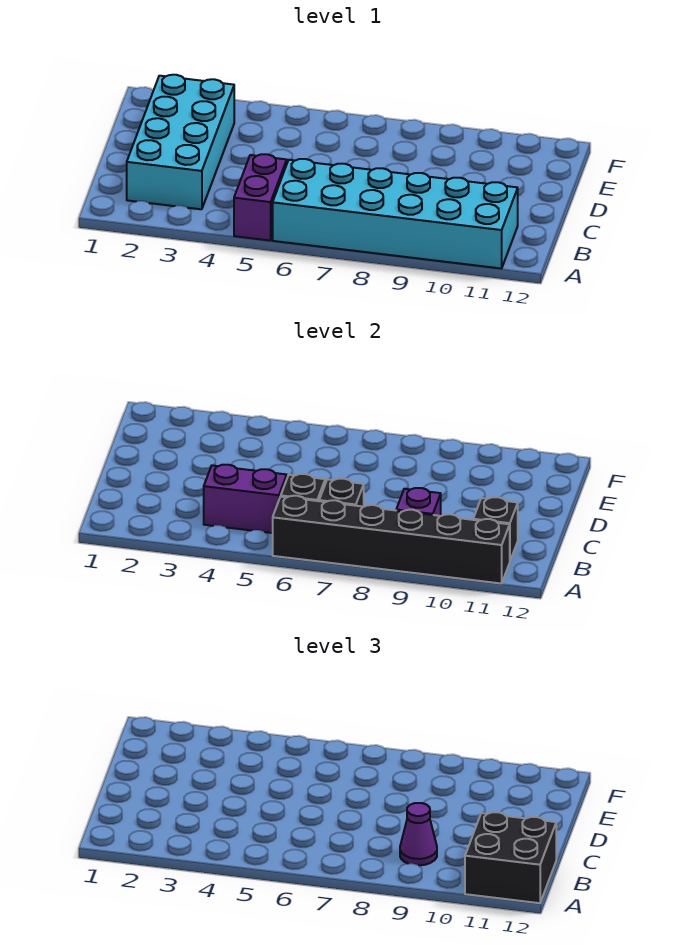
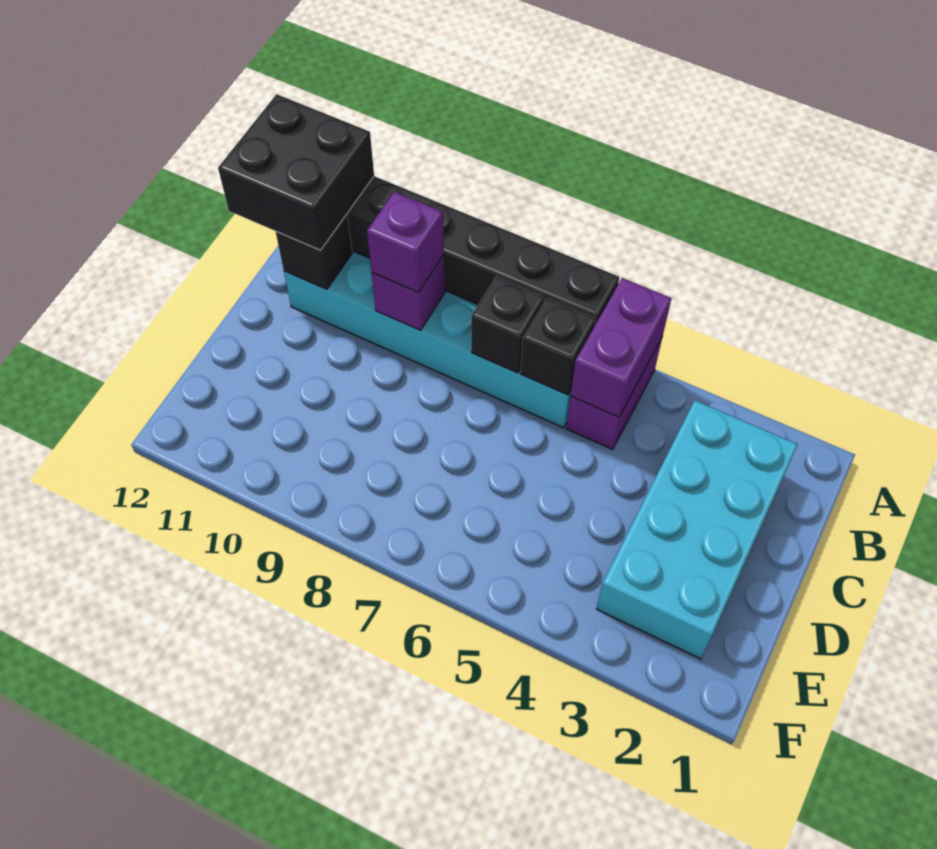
purple 1x2 brick [204,465,287,533] -> purple 1x2 brick turned to [571,278,671,417]
purple 1x1 cone [400,803,437,865] -> purple 1x1 brick [367,192,444,292]

